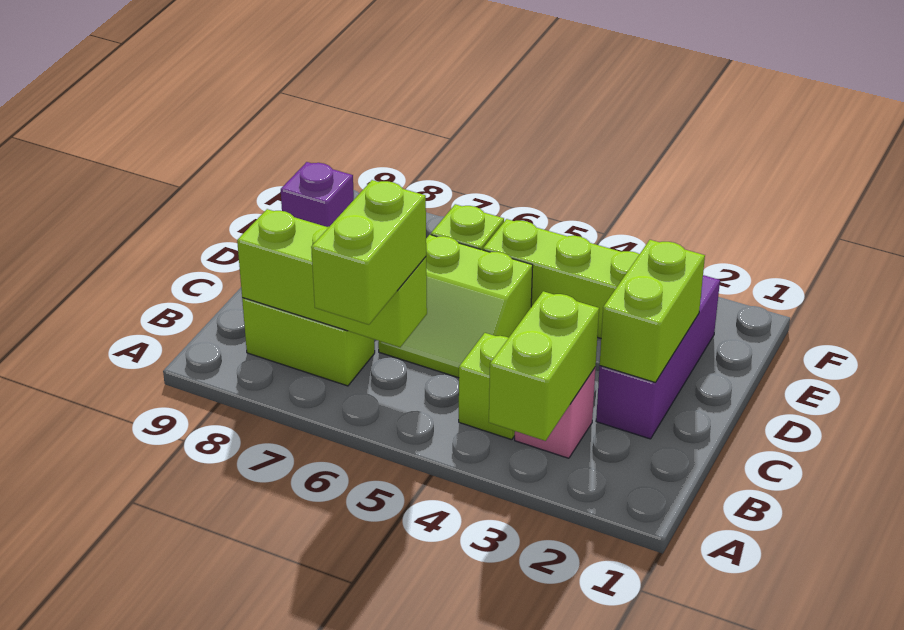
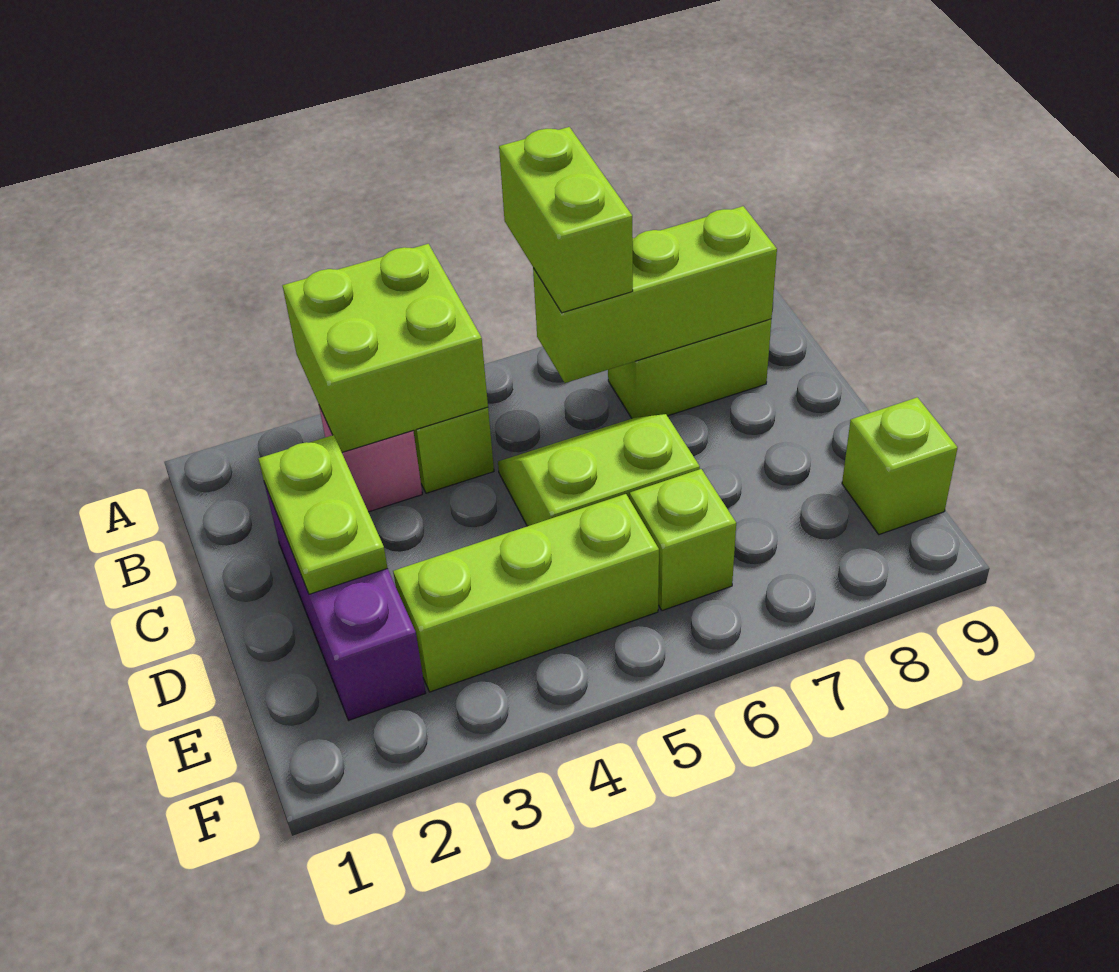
lime 1x2 brick [489,291,599,441] -> lime 2x2 brick [282,244,488,452]
lime 1x2 brick [600,240,705,382] -> lime 1x2 plate [258,435,388,594]
purple 1x1 brick [281,162,354,227] -> lime 1x1 brick [842,397,958,534]

